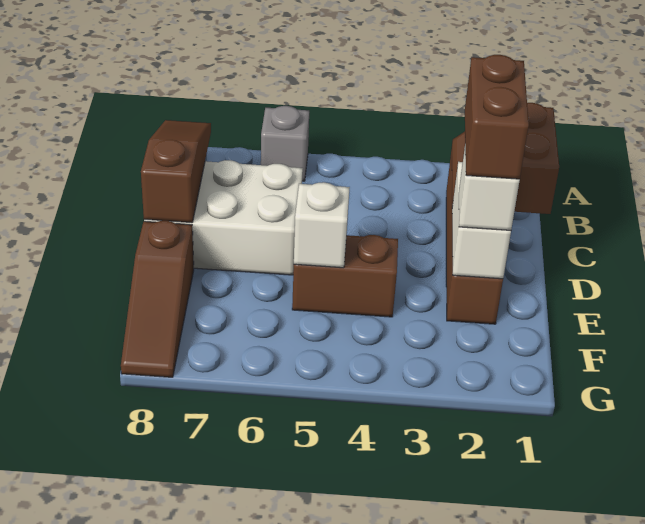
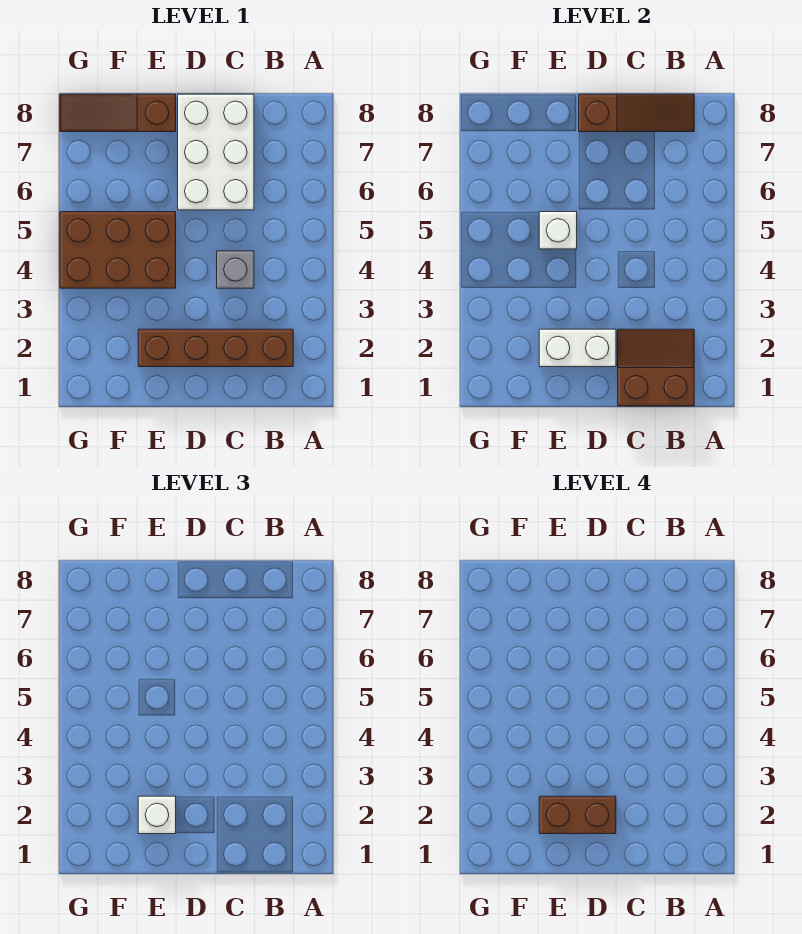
grey 1x1 brick [261,106,309,181] -> grey 1x1 brick moved to [217,251,254,288]
brown 1x2 brick [292,235,398,317] -> brown 2x3 brick [60,212,176,288]

